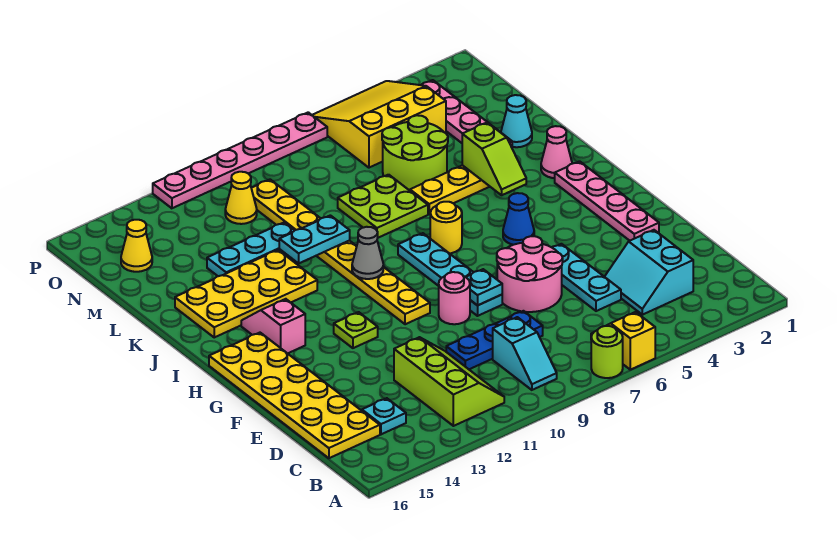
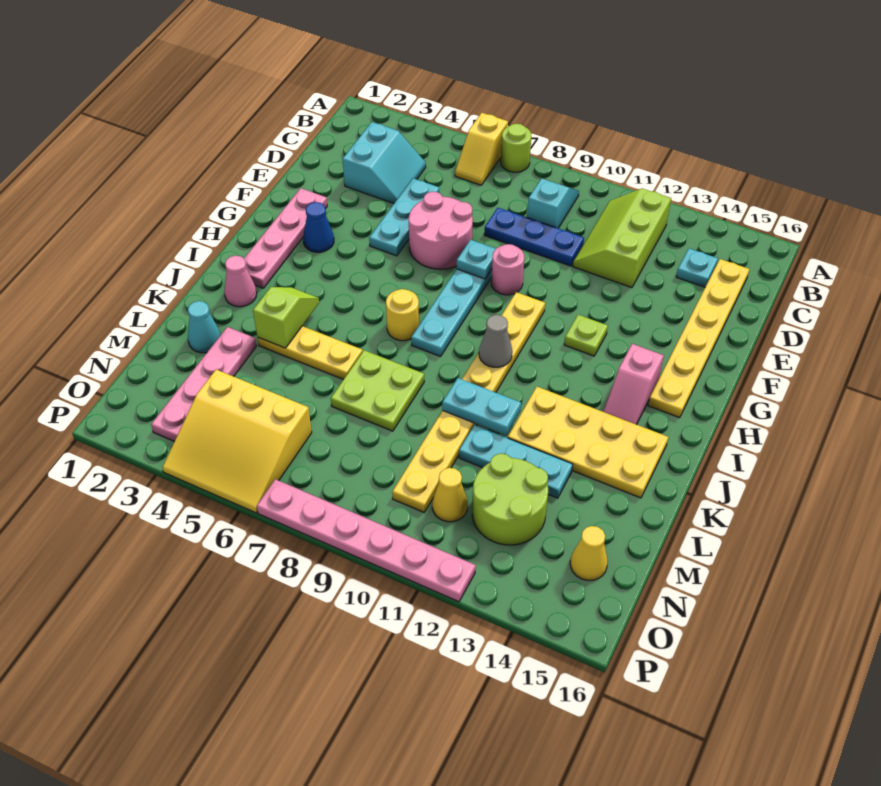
yellow 2x6 plate [209,333,380,458] -> yellow 1x6 plate [648,259,749,418]
blue 1x1 cone [503,193,534,245] -> blue 1x1 cone moved to [303,202,334,252]
lime 2x2 round brick [382,115,448,191] -> lime 2x2 round brick moved to [472,454,548,545]

